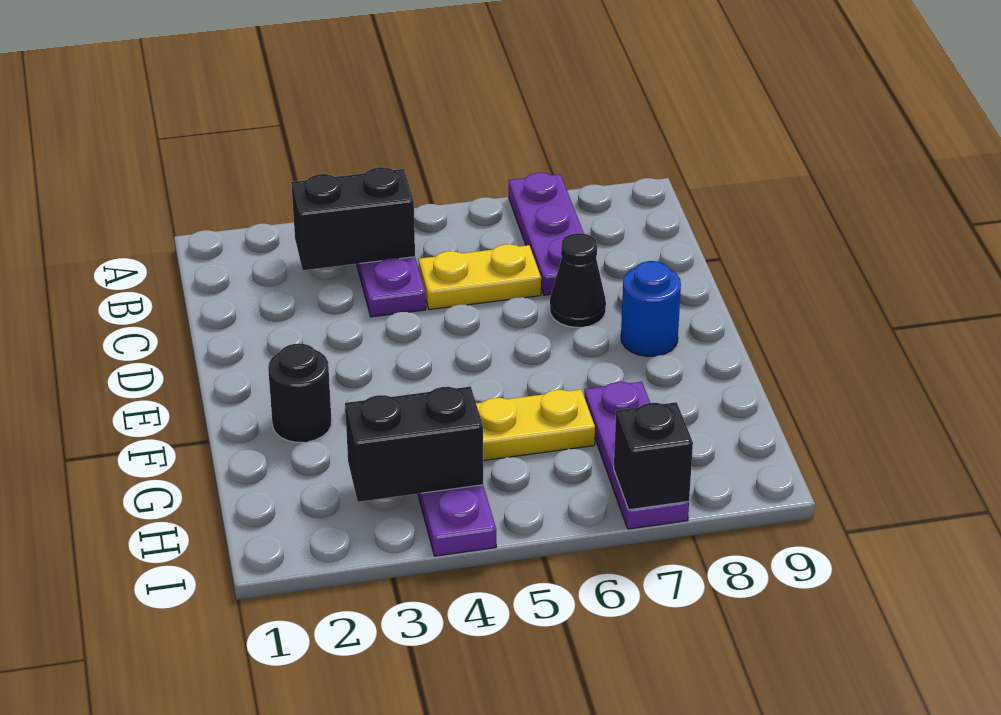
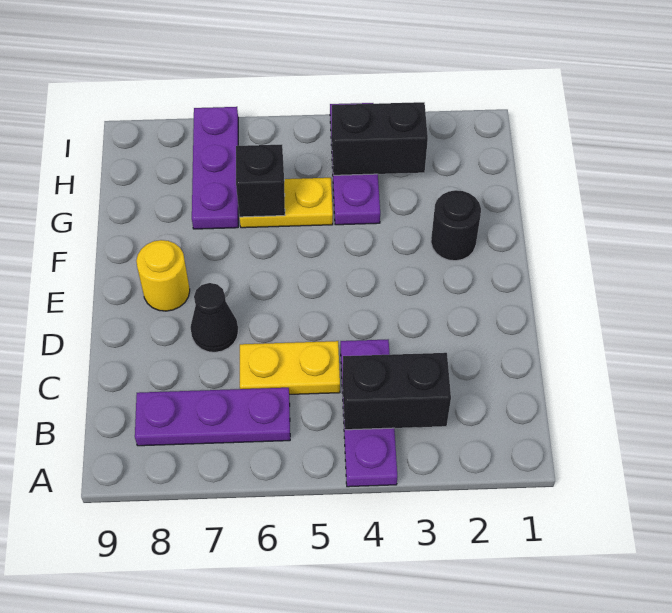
purple 1x3 plate [509,173,584,295] -> purple 1x3 plate turned to [135,388,290,446]
blue 1x1 round brick [621,261,681,356] -> yellow 1x1 round brick [136,240,190,311]
black 1x1 brick [614,402,693,510] -> black 1x1 brick moved to [236,145,285,217]

